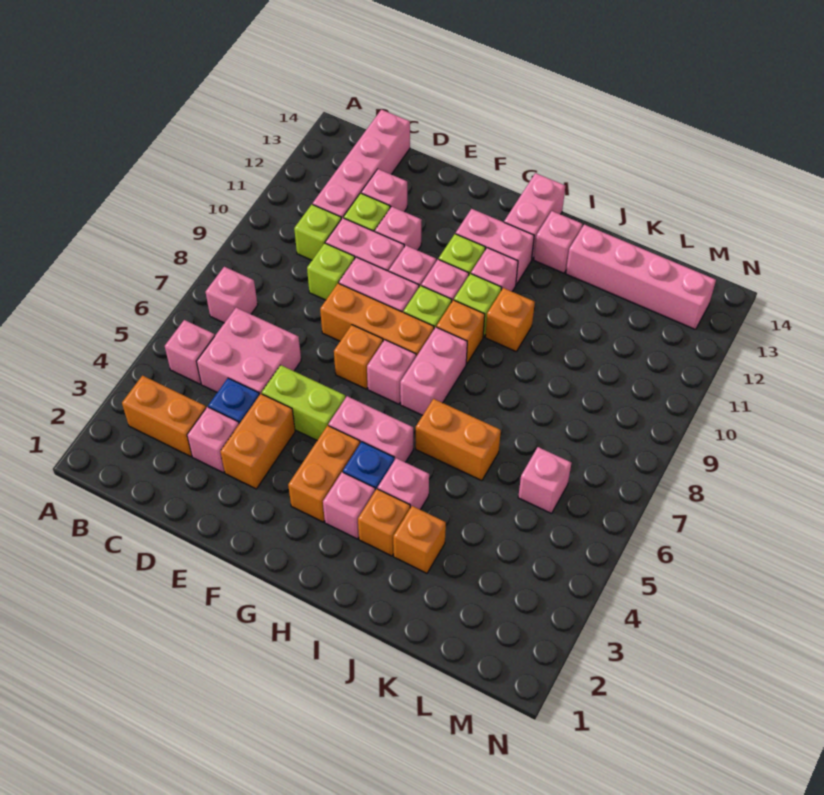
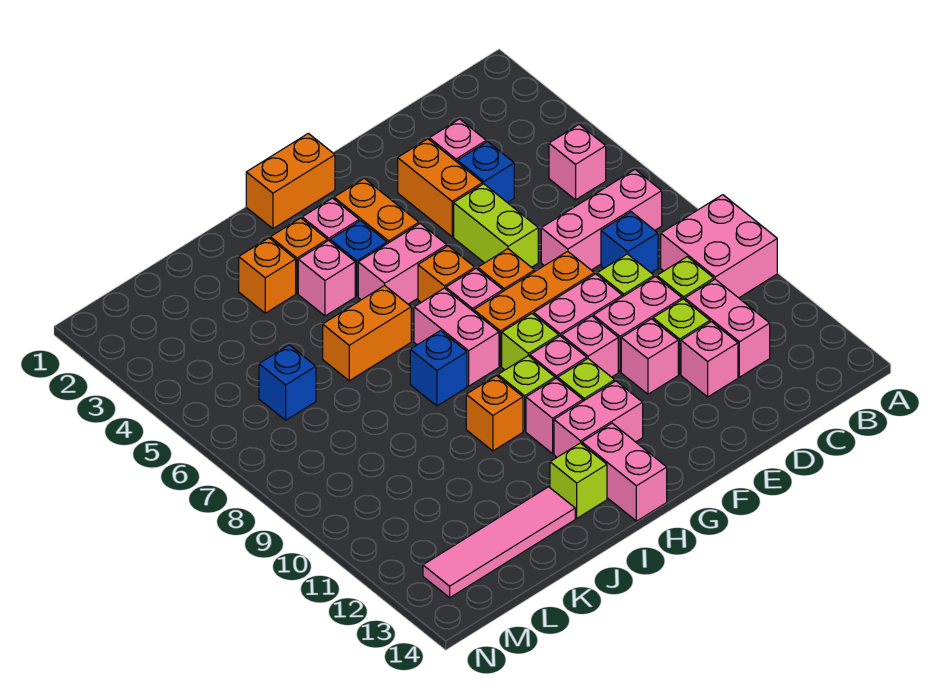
orange 1x2 brick [122,376,206,457] -> orange 1x2 brick moved to [246,133,335,229]
pink 1x1 brick [206,267,258,323] -> pink 1x3 brick [541,170,662,270]
pink 2x2 brick [197,308,301,395] -> pink 2x2 brick moved to [661,195,777,298]
none -> blue 1x1 brick [601,212,658,273]
pink 1x4 brick [313,110,410,219] -> pink 1x2 brick [685,279,770,377]
lime 1x2 brick [262,365,345,440] -> lime 1x2 brick turned to [454,184,538,267]
orange 1x1 brick [437,300,485,364] -> orange 1x1 brick moved to [418,246,475,302]
none -> blue 1x1 brick [410,331,467,406]
pink 1x1 brick [534,211,582,273] -> lime 1x1 brick [550,443,607,518]
pink 1x4 brick [566,225,716,330] -> pink 1x4 tile [423,487,575,598]
pink 1x1 brick [518,447,572,514] -> blue 1x1 brick [259,345,316,420]

